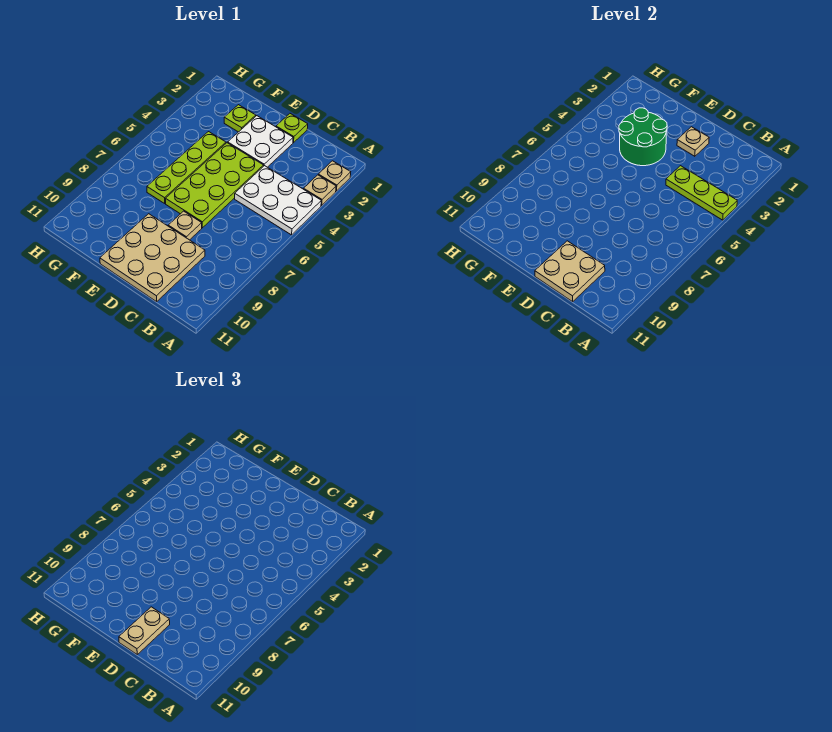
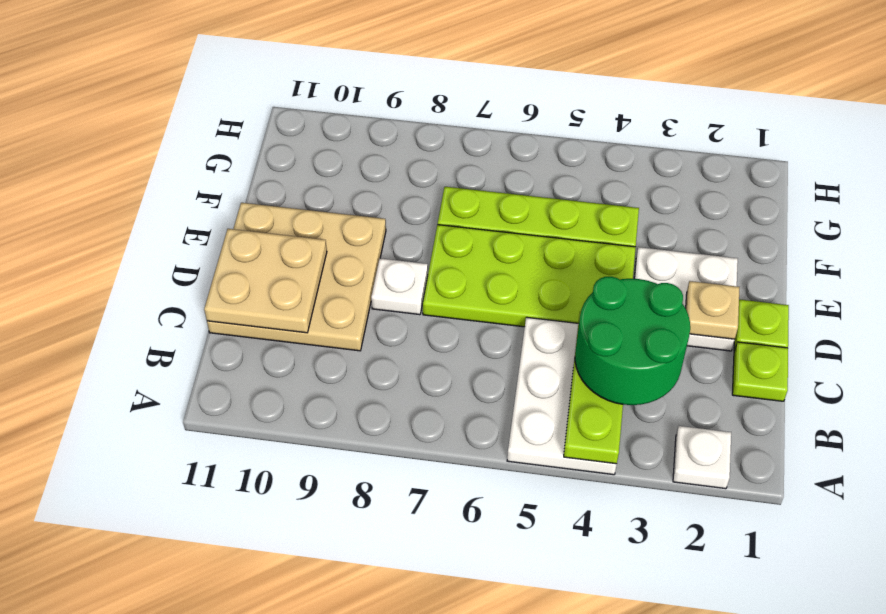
tan 1x1 plate [318,161,351,191] -> white 1x1 plate [673,426,731,489]
tan 1x1 plate [304,175,336,205] -> none
tan 1x1 plate [168,211,202,240] -> white 1x1 plate [371,258,428,315]
tan 1x2 plate [119,607,170,654] -> none
green 2x2 round brick [619,108,667,166] -> green 2x2 round brick moved to [575,277,690,405]
lime 1x1 plate [224,105,256,132] -> lime 1x1 plate moved to [732,342,788,401]

